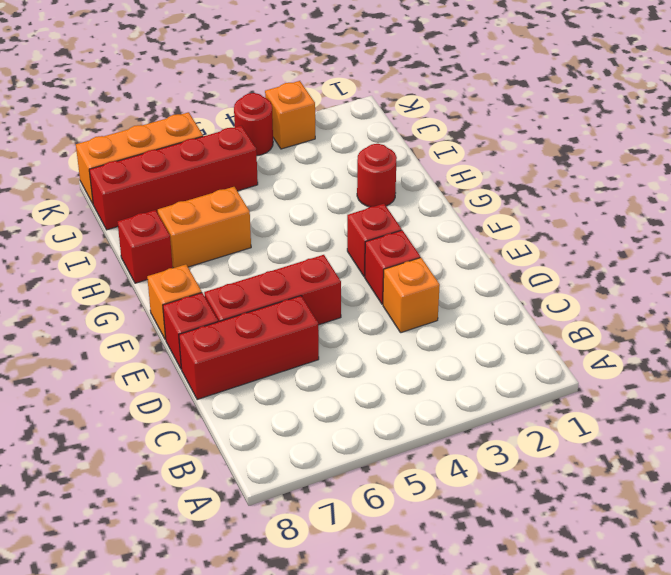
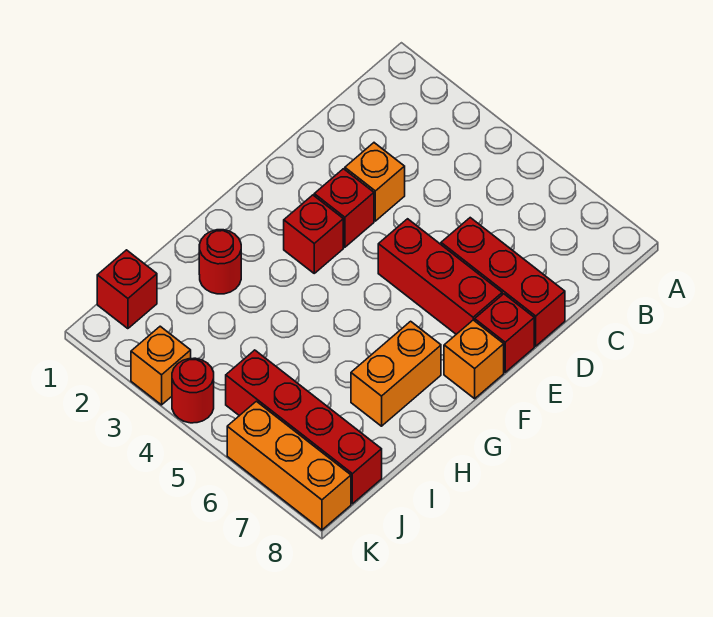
orange 1x2 brick [158,187,251,268] -> orange 1x2 brick turned to [351,321,441,426]
red 1x1 brick [118,210,173,283] -> red 1x1 brick moved to [97,250,157,329]

